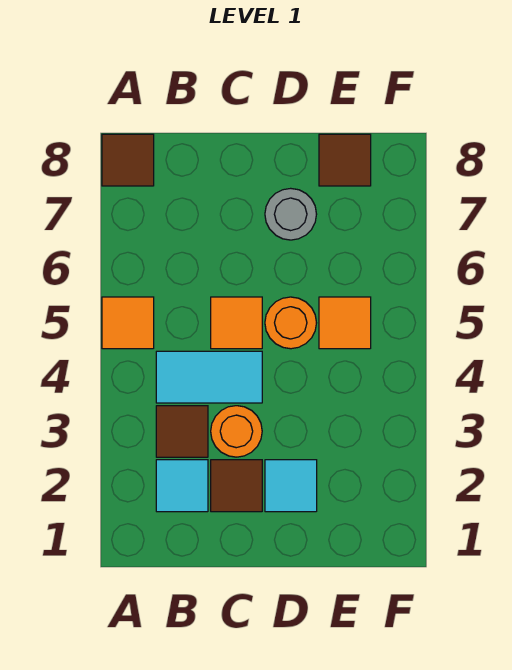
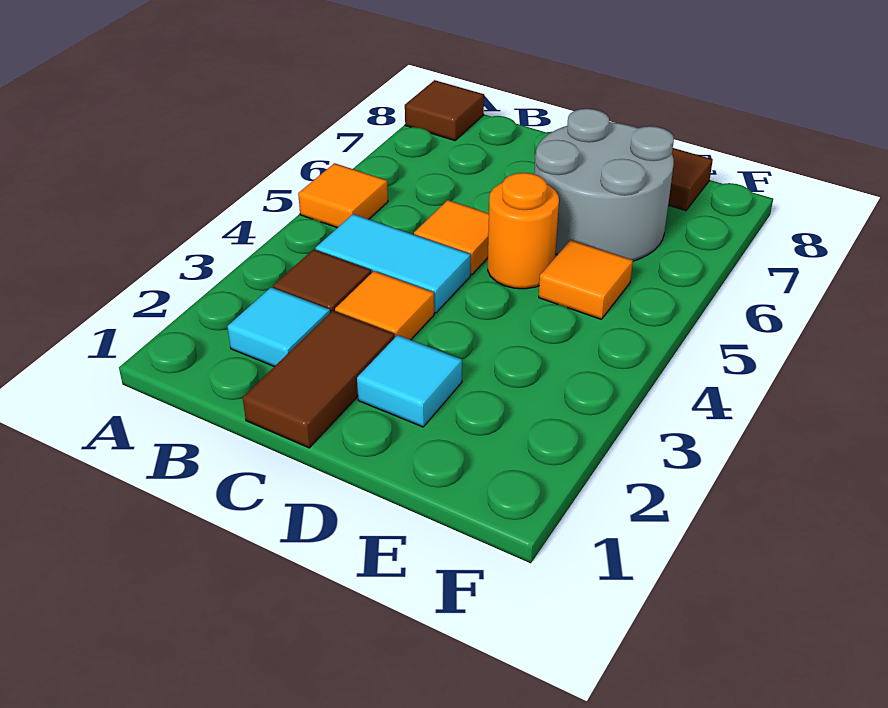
brown 1x1 tile [211,460,262,512] -> brown 1x2 tile [243,311,395,448]
orange 1x1 round brick [211,406,262,457] -> orange 1x1 tile [335,271,434,340]
grey 1x1 round brick [265,188,317,240] -> grey 2x2 round brick [535,109,674,261]

